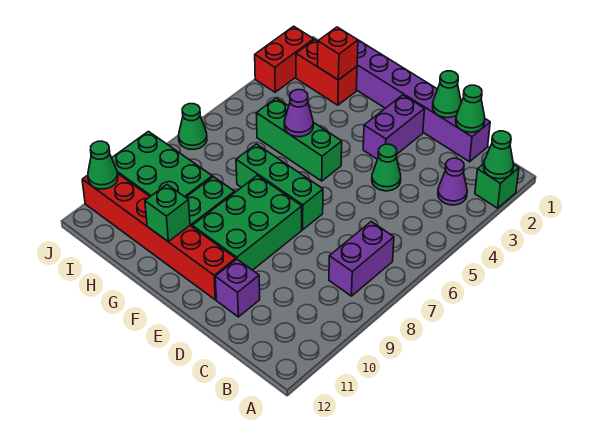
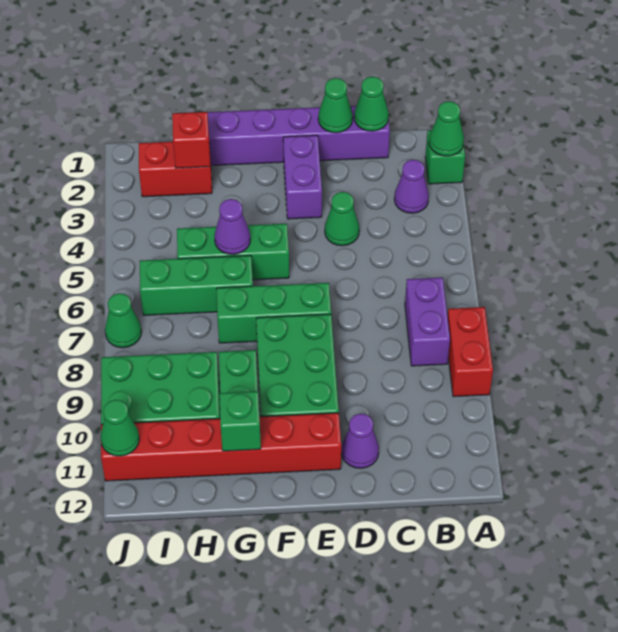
purple 1x1 brick [215,259,260,317] -> purple 1x1 cone [341,414,379,468]
none -> green 1x3 brick [140,255,253,315]
red 1x2 brick [255,26,314,92] -> red 1x2 brick moved to [448,307,493,397]

